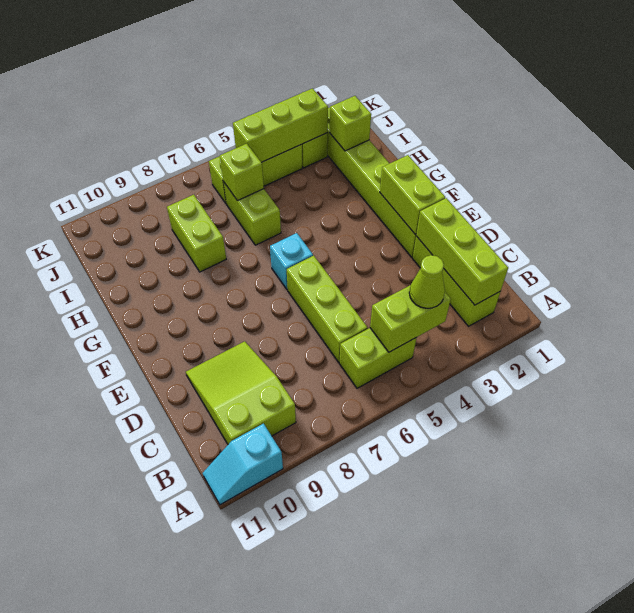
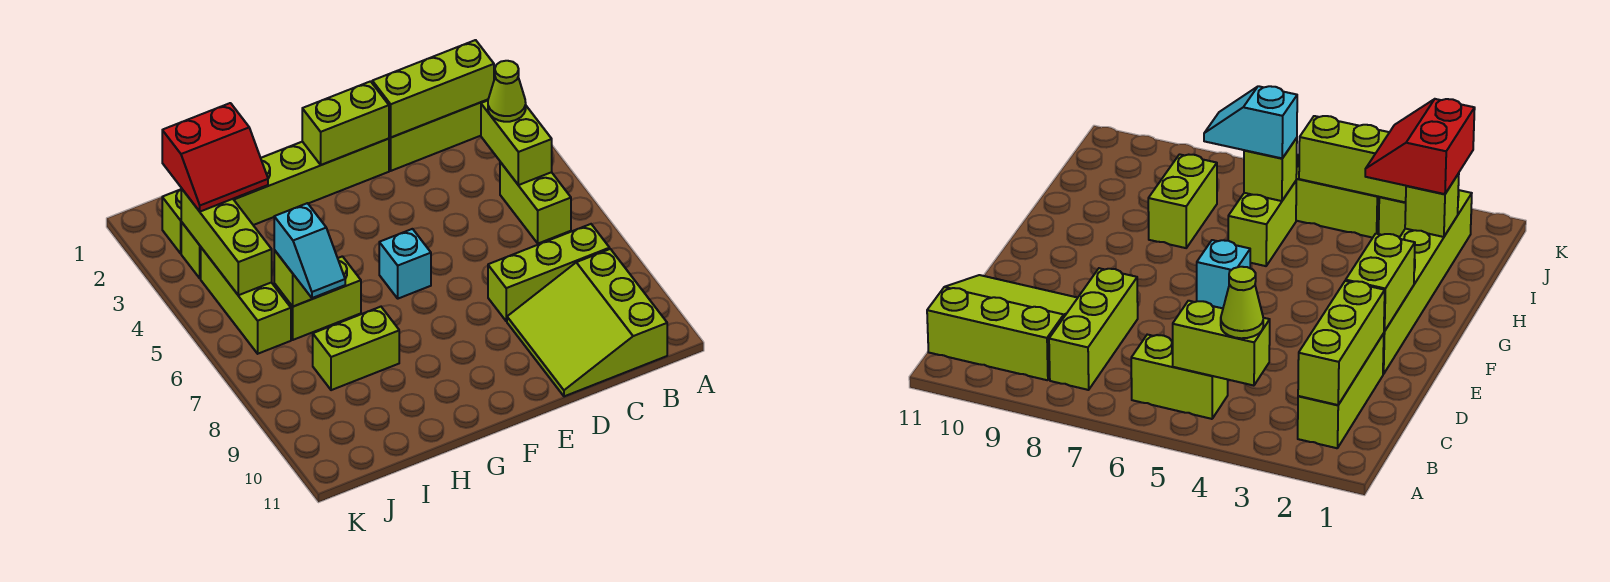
cyan 1x2 slope [203,424,283,505] -> cyan 1x2 slope moved to [274,203,345,298]
lime 2x3 slope [186,341,296,444] -> lime 3x3 slope [507,249,667,396]
lime 1x3 brick [287,256,368,362] -> lime 1x3 brick moved to [488,224,610,321]
none -> red 2x2 slope [162,103,268,212]

